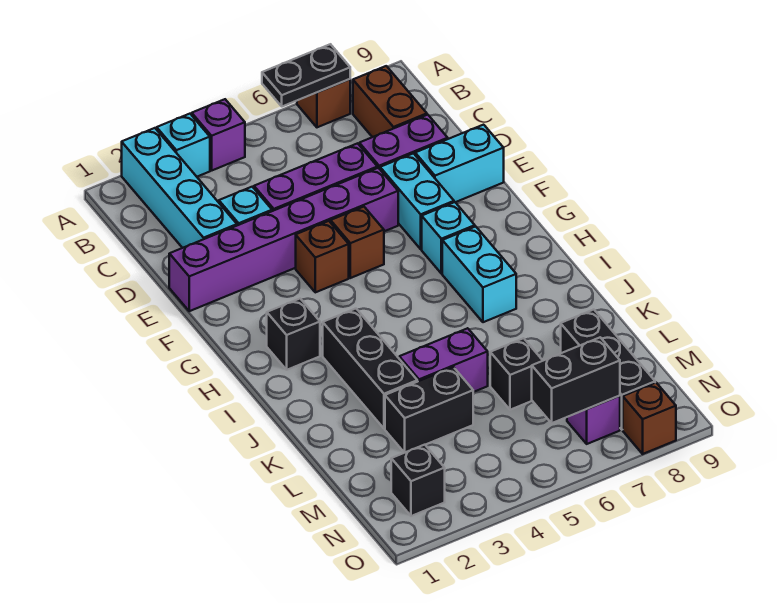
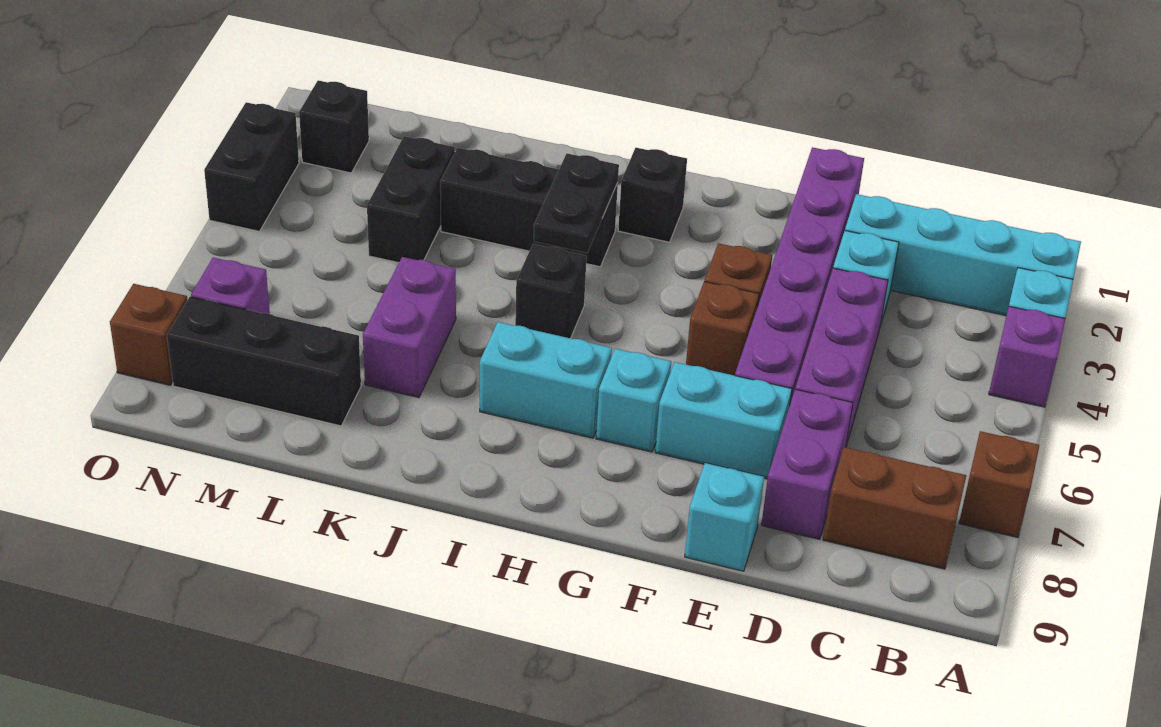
black 1x2 plate [262,44,350,106] -> black 1x2 plate moved to [534,153,619,253]
cyan 1x2 brick [415,125,504,202] -> cyan 1x1 brick [685,463,764,571]
purple 1x2 brick [399,328,488,392] -> purple 1x2 brick moved to [363,257,456,398]
black 1x1 brick [490,338,543,410] -> black 1x1 brick moved to [515,244,587,338]
black 1x2 brick [532,337,620,423] -> black 1x2 brick moved to [204,102,299,231]

